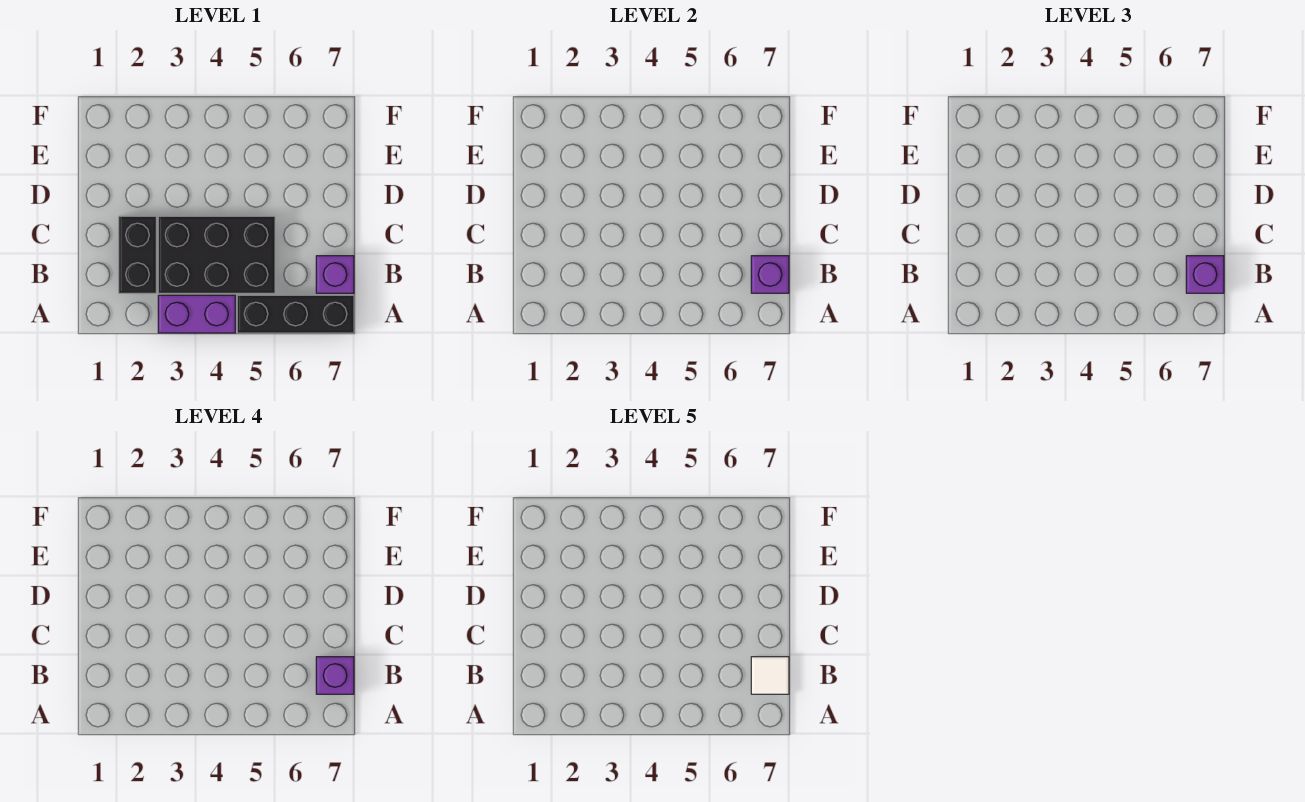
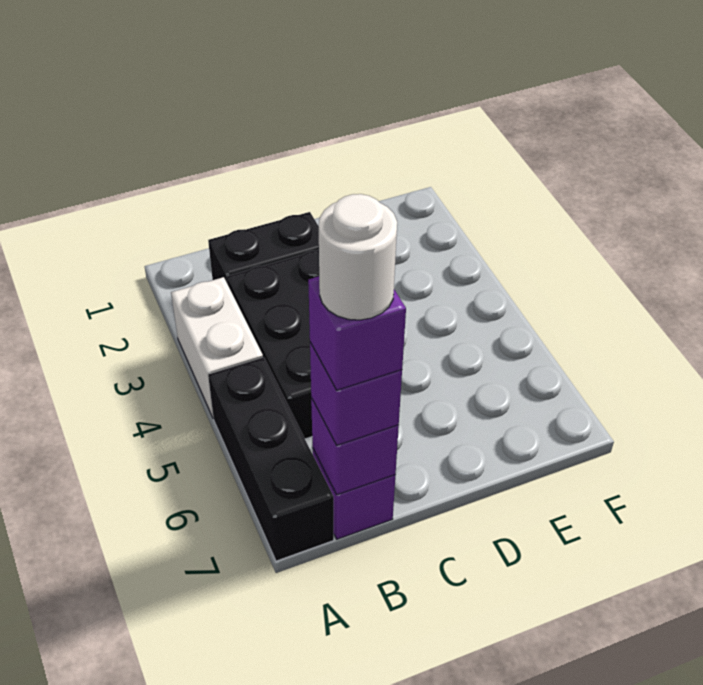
purple 1x2 brick [158,295,235,333] -> white 1x2 brick [171,277,263,417]
white 1x1 tile [751,657,789,694] -> white 1x1 round brick [319,194,397,320]

